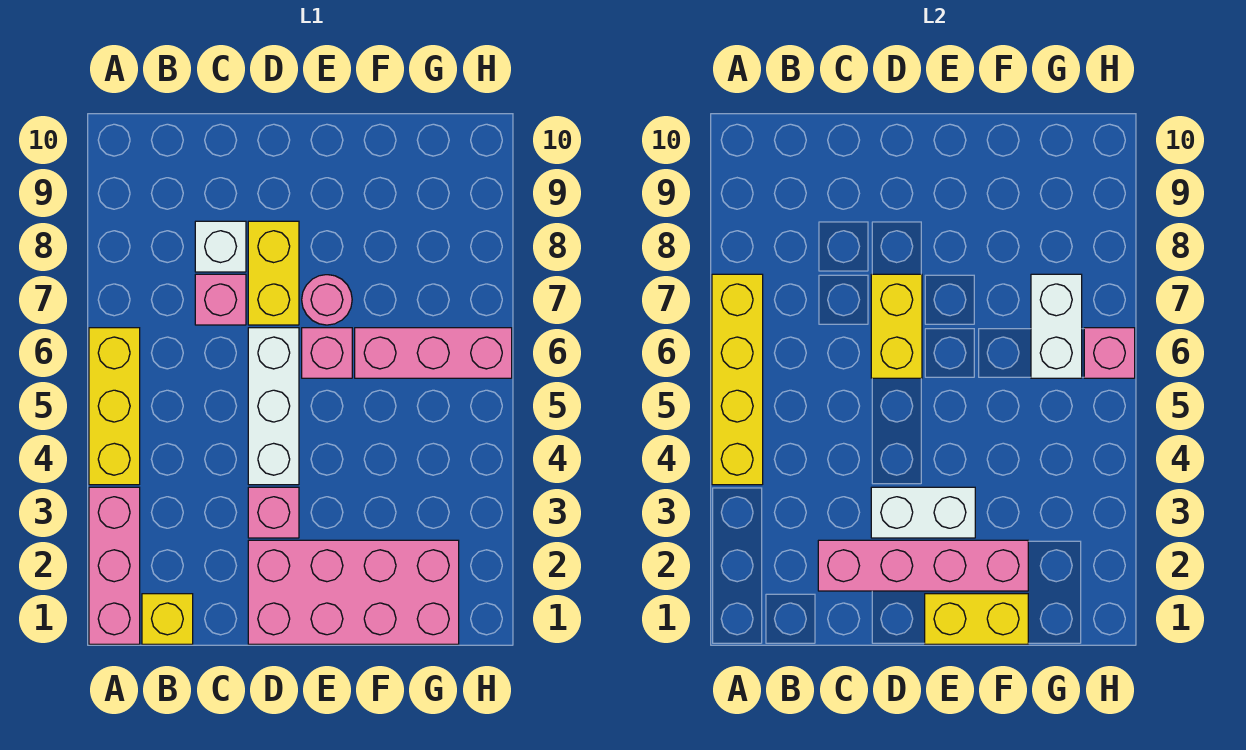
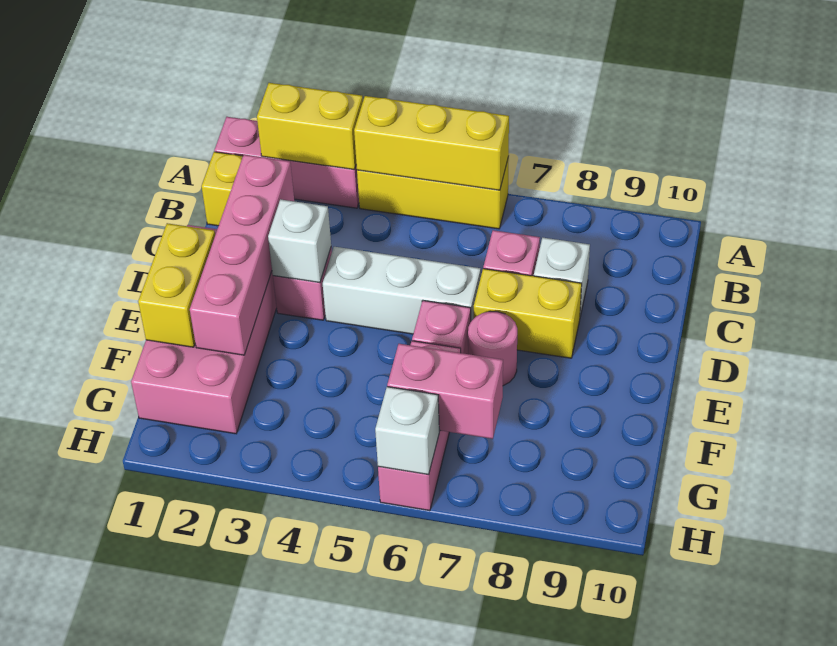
yellow 1x4 brick [712,274,763,485] -> yellow 1x3 brick [354,96,509,190]
white 1x2 brick [871,487,975,538] -> white 1x1 brick [268,199,331,283]
yellow 1x2 brick [871,274,922,378] -> yellow 1x2 brick moved to [257,83,363,170]
white 1x2 brick [1031,274,1082,378] -> pink 1x2 brick [387,344,503,439]
pink 1x1 brick [1084,328,1135,378] -> white 1x1 brick [375,387,439,475]

